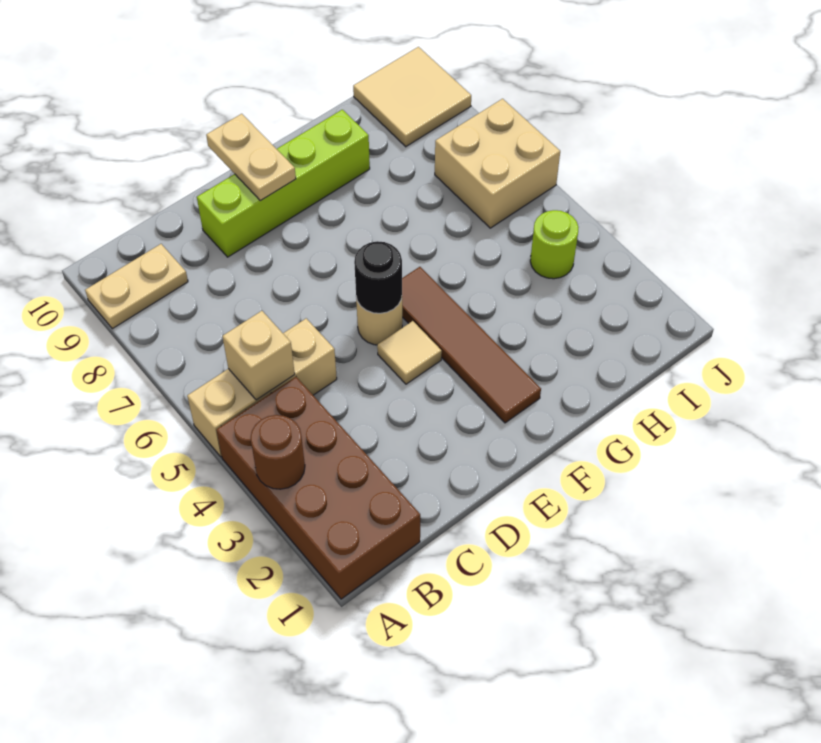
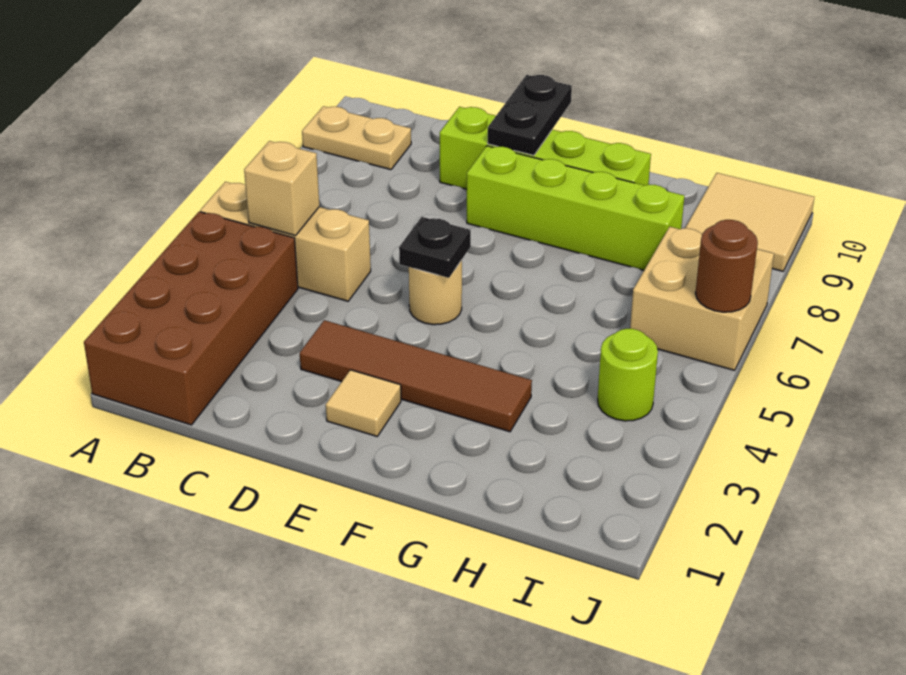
brown 1x1 round brick [251,415,305,489] -> brown 1x1 round brick moved to [695,220,758,312]
tan 1x1 tile [377,321,442,384] -> tan 1x1 tile moved to [326,370,401,436]
black 1x1 round brick [354,241,402,313] -> black 1x1 plate [399,217,471,278]
none -> lime 1x4 brick [467,146,684,270]
tan 1x2 plate [206,114,296,201] -> black 1x2 plate [488,75,572,155]
brown 1x4 tile [402,267,541,423] -> brown 1x4 tile turned to [300,320,532,432]

